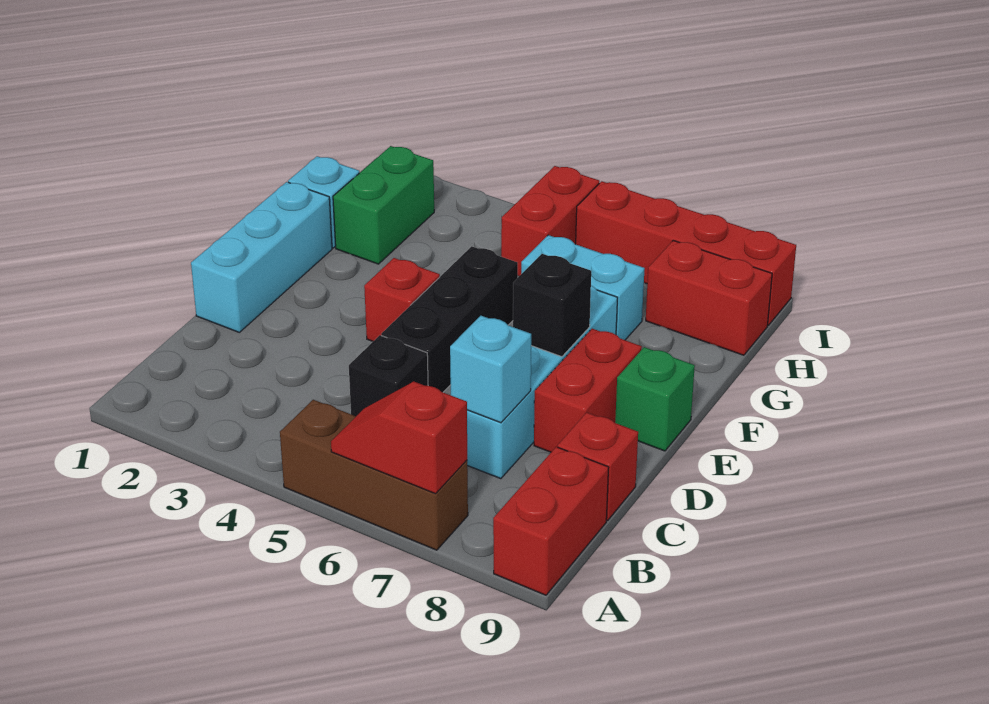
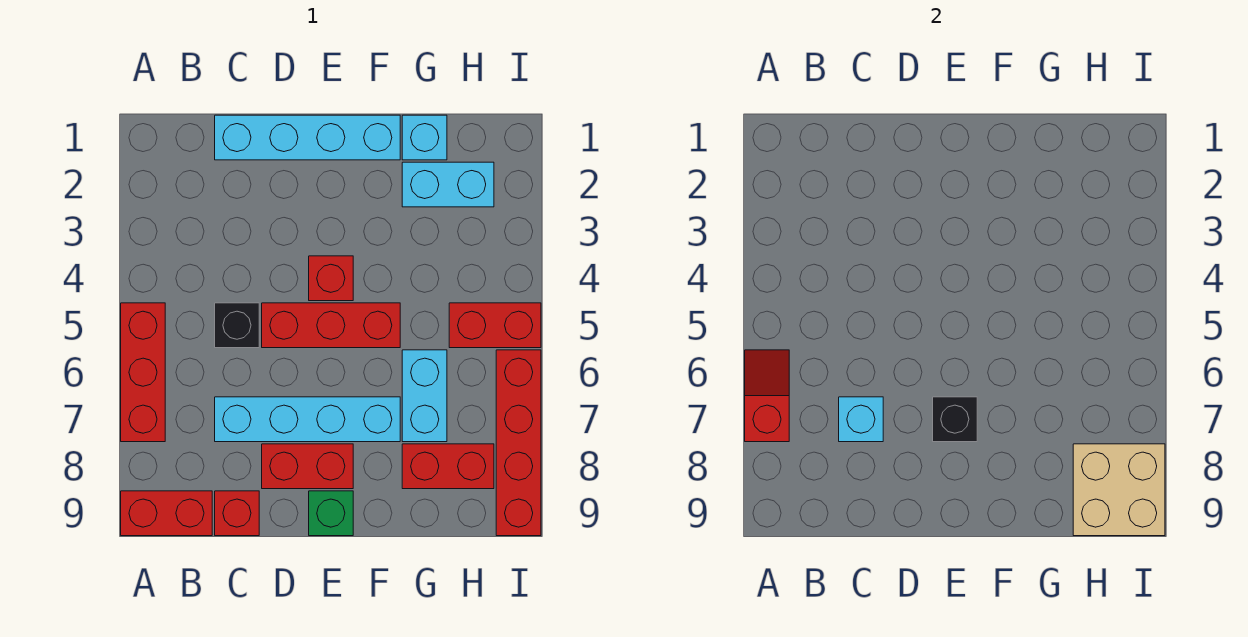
brown 1x3 brick [280,400,468,550] -> red 1x3 brick [121,303,165,442]
cyan 1x3 brick [191,182,332,332] -> cyan 1x4 brick [215,115,400,160]
black 1x3 brick [381,246,518,392] -> red 1x3 brick [262,303,400,348]
green 1x2 brick [333,146,434,264] -> cyan 1x2 brick [402,162,494,207]
red 1x2 brick [646,240,772,355] -> red 1x2 brick turned to [402,444,494,489]
none -> tan 2x2 brick [1073,444,1165,536]

